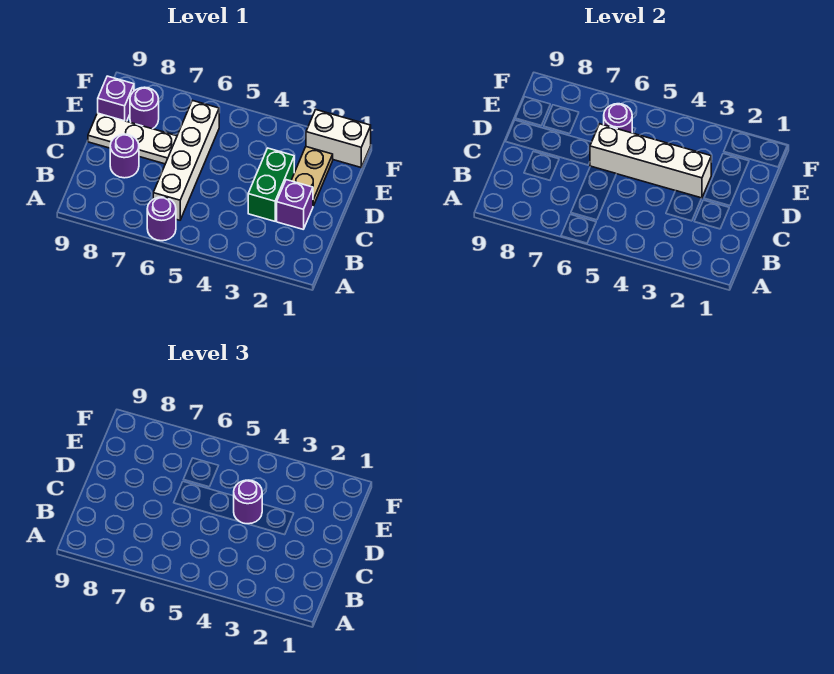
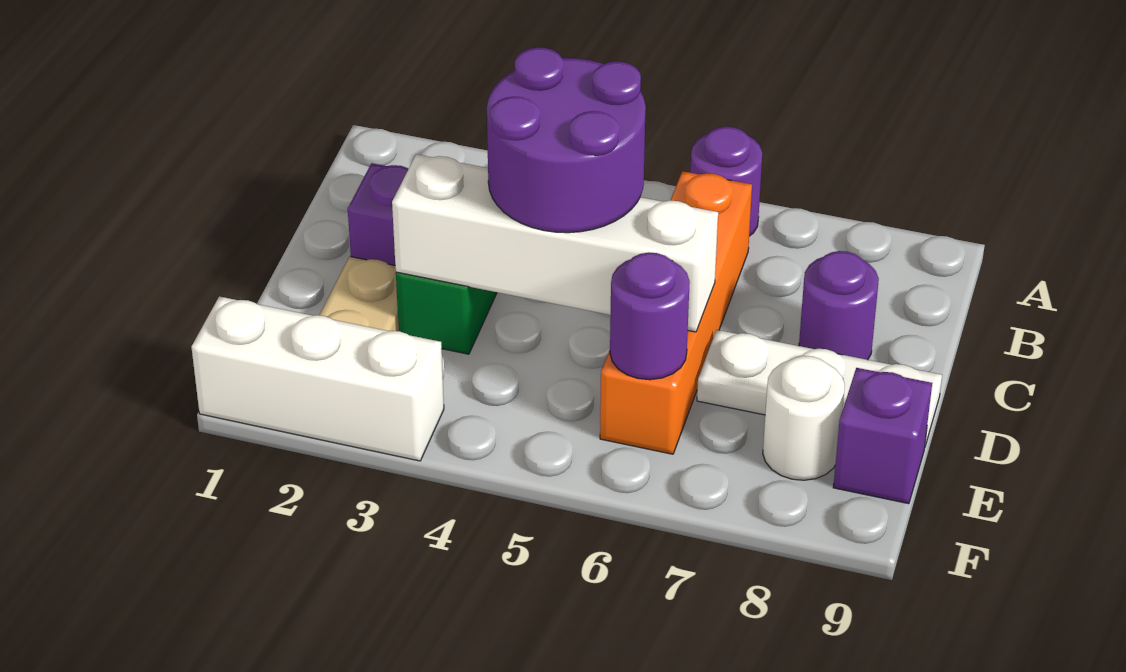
white 1x4 brick [153,100,219,220] -> orange 1x4 brick [600,171,752,454]
purple 1x1 round brick [234,480,262,524] -> purple 2x2 round brick [487,47,646,233]
purple 1x1 round brick [130,87,159,129] -> white 1x1 round brick [763,356,845,480]
white 1x2 brick [306,110,371,167] -> white 1x3 brick [191,296,444,461]

